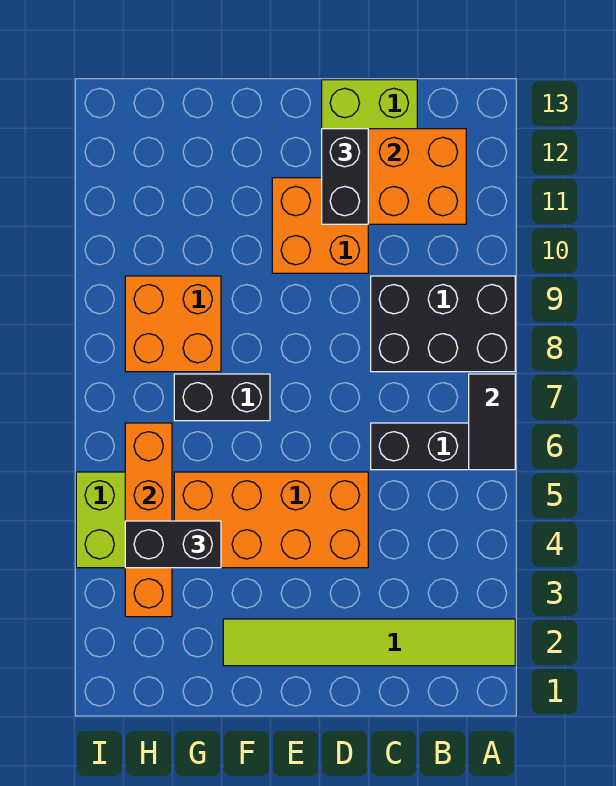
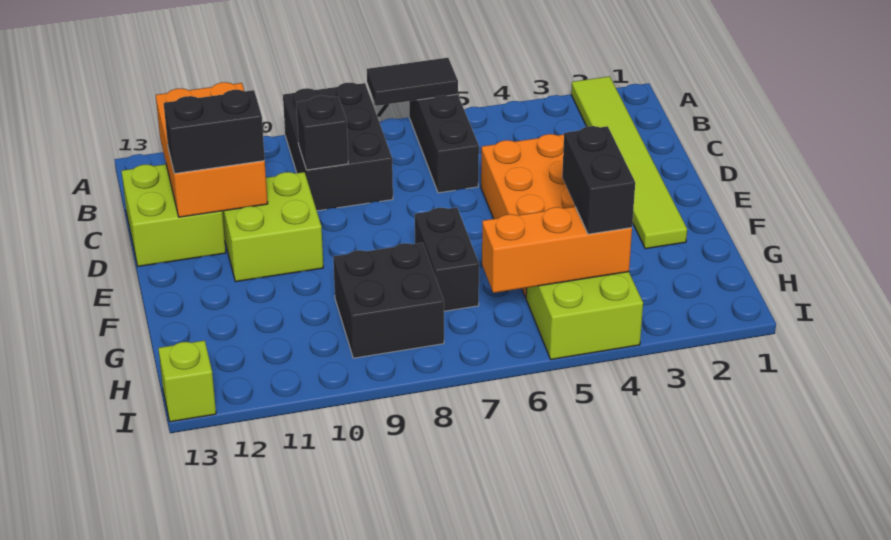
none -> black 1x1 brick [296,96,348,170]
orange 2x2 brick [272,178,368,273] -> lime 2x2 brick [222,172,323,282]
orange 2x2 brick [125,276,221,372] -> black 2x2 brick [333,243,444,358]
orange 1x4 brick [125,423,172,617] -> orange 1x3 brick [482,207,632,293]
none -> lime 1x1 brick [158,340,216,422]

